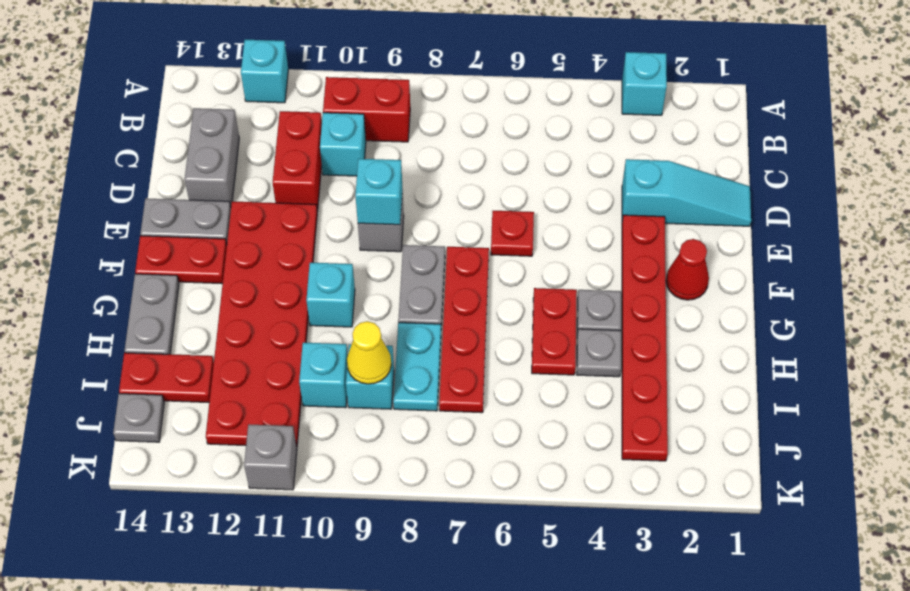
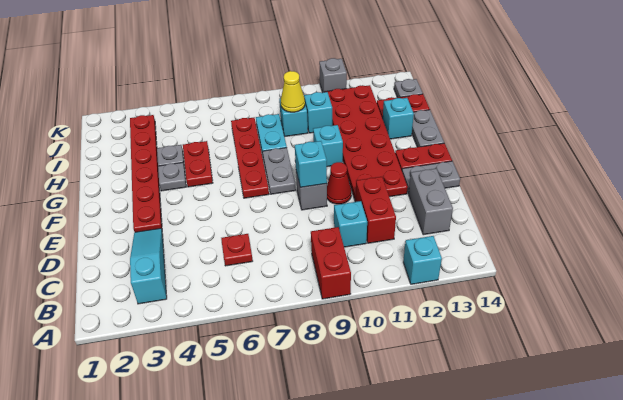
cyan 1x1 brick [622,52,667,115] -> cyan 1x1 brick moved to [383,98,414,139]
red 1x2 brick [323,77,410,142] -> red 1x2 brick turned to [311,227,351,299]
cyan 1x3 slope [622,159,751,226] -> cyan 1x3 slope turned to [130,228,167,304]
red 1x1 plate [491,211,534,256] -> red 1x1 plate moved to [221,234,253,266]
red 1x1 cone [666,239,709,300] -> red 1x1 cone moved to [327,162,351,204]

